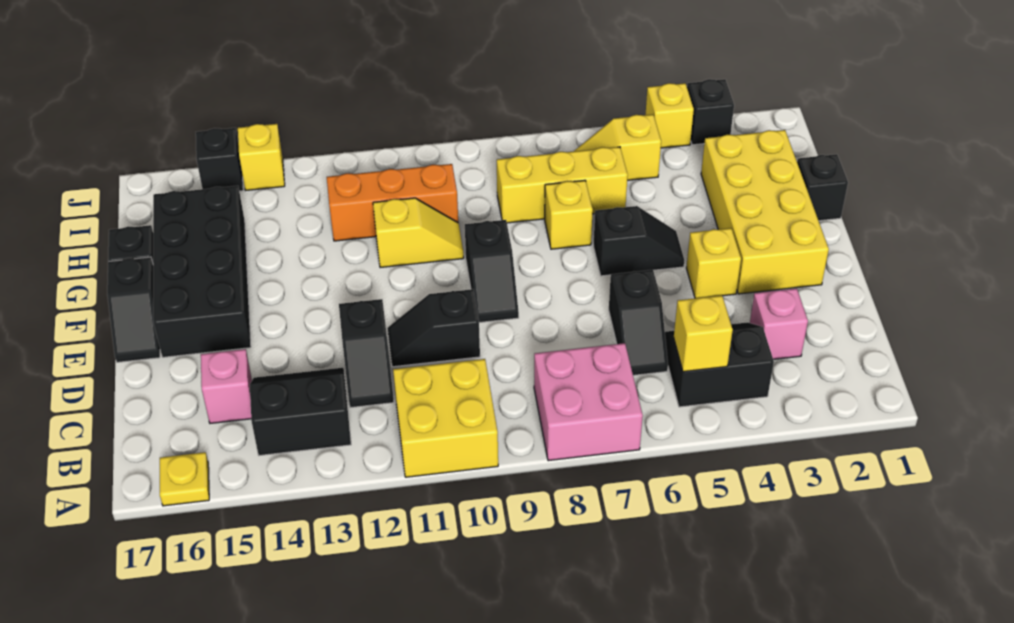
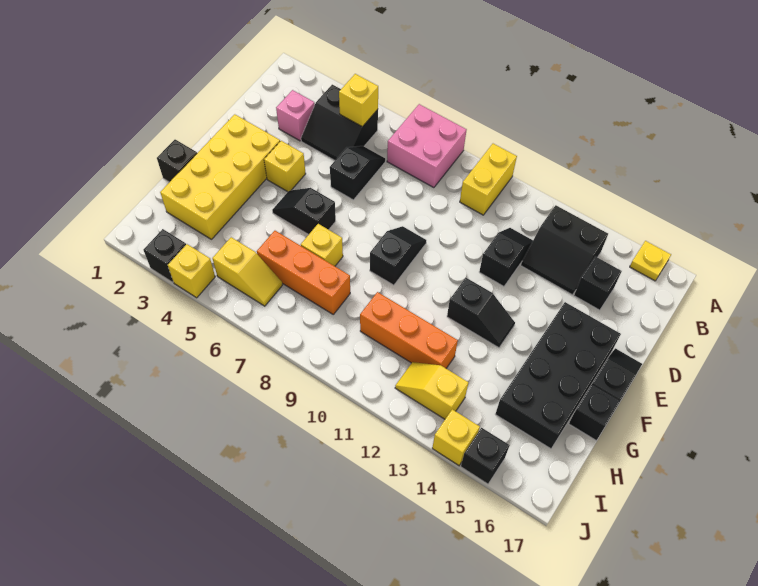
yellow 2x2 brick [393,359,498,477] -> yellow 1x2 brick [460,144,517,215]
pink 1x1 brick [201,349,252,423] -> black 1x1 brick [574,256,622,310]
black 1x2 slope [387,289,480,367] -> black 1x2 slope moved to [447,278,515,348]
yellow 1x2 slope [373,198,464,268] -> yellow 1x2 slope moved to [395,362,469,419]
yellow 1x3 brick [497,147,628,223] -> orange 1x3 brick [257,231,350,314]

